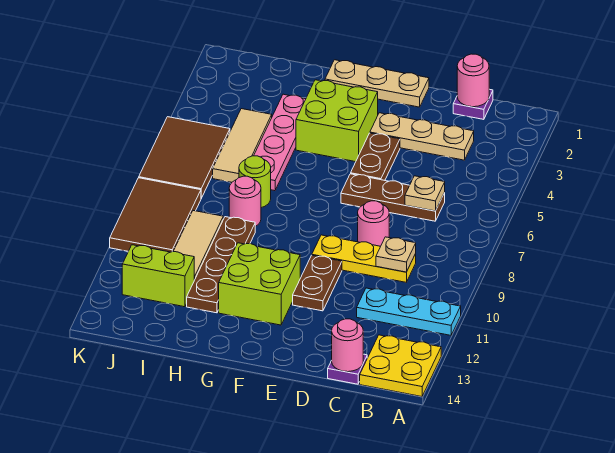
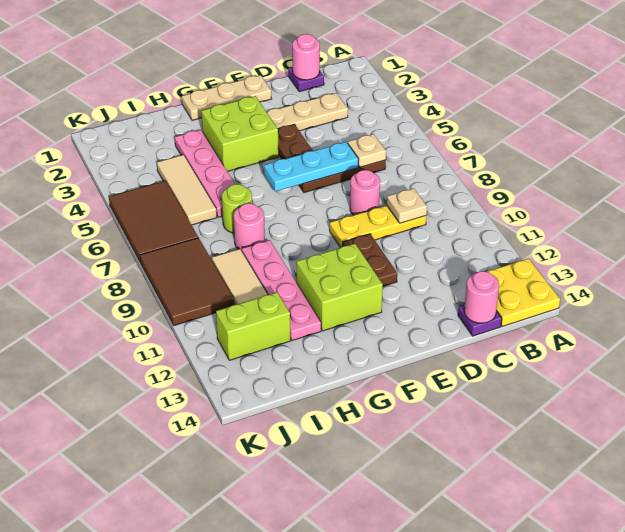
cyan 1x3 plate [357,288,461,335] -> cyan 1x3 plate moved to [264,142,358,191]
brown 1x4 plate [187,217,255,313] -> pink 1x4 plate [242,240,321,341]

